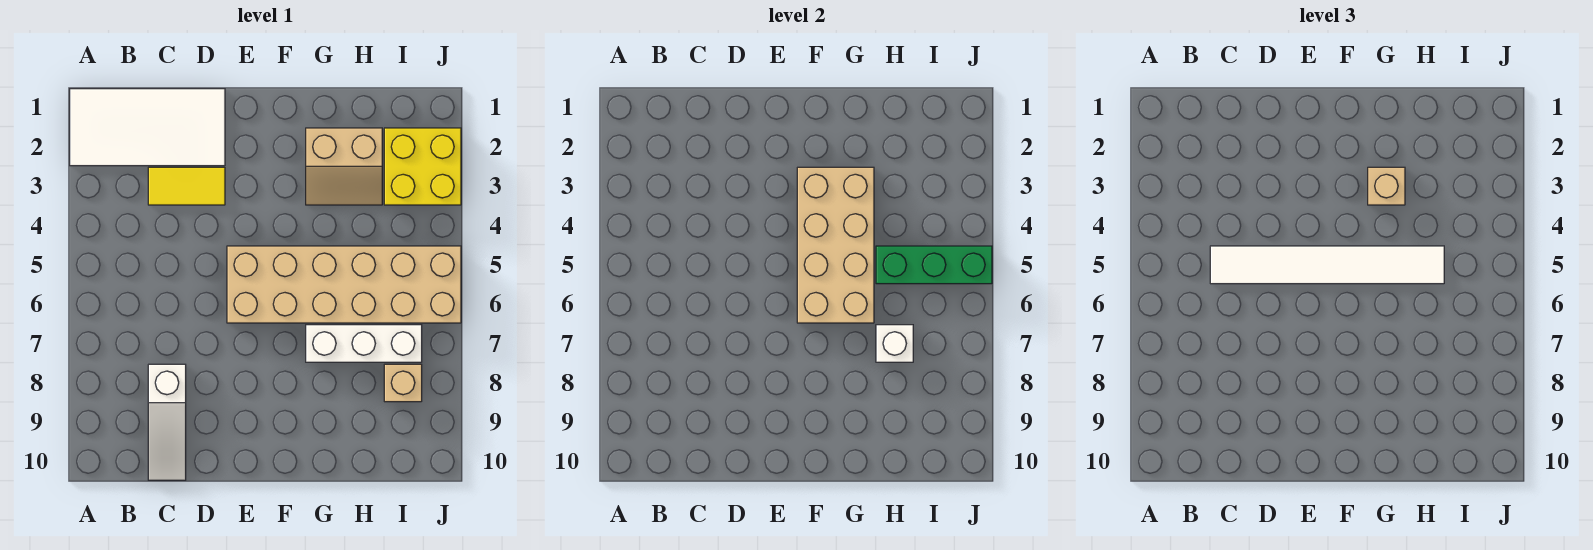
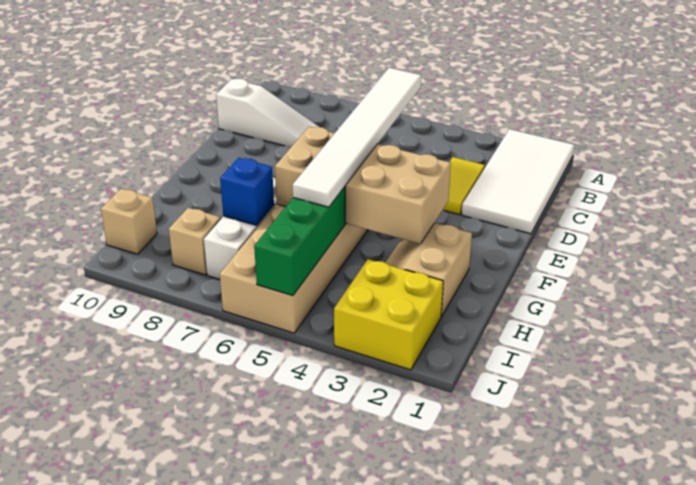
white 1x3 slope [148,364,186,480] -> white 1x3 slope turned to [216,79,319,147]
tan 1x1 brick [1368,167,1405,205] -> tan 1x1 brick moved to [101,189,157,254]
white 1x1 brick [876,325,913,362] -> blue 1x1 brick [220,158,274,225]

